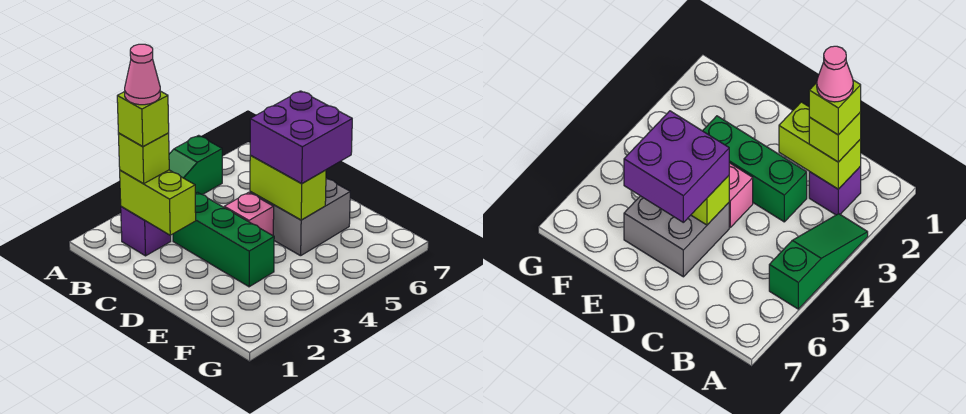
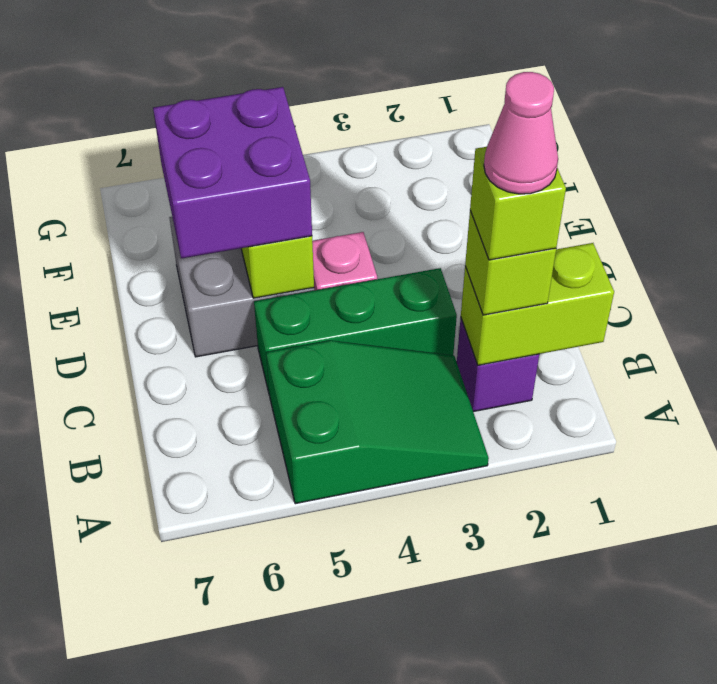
green 1x3 slope [169,135,222,195] -> green 2x3 slope [266,341,489,504]
lime 1x2 brick [120,170,196,235] -> lime 1x2 brick turned to [461,243,614,365]
green 1x3 brick [173,192,274,287] -> green 1x3 brick turned to [254,268,457,395]

